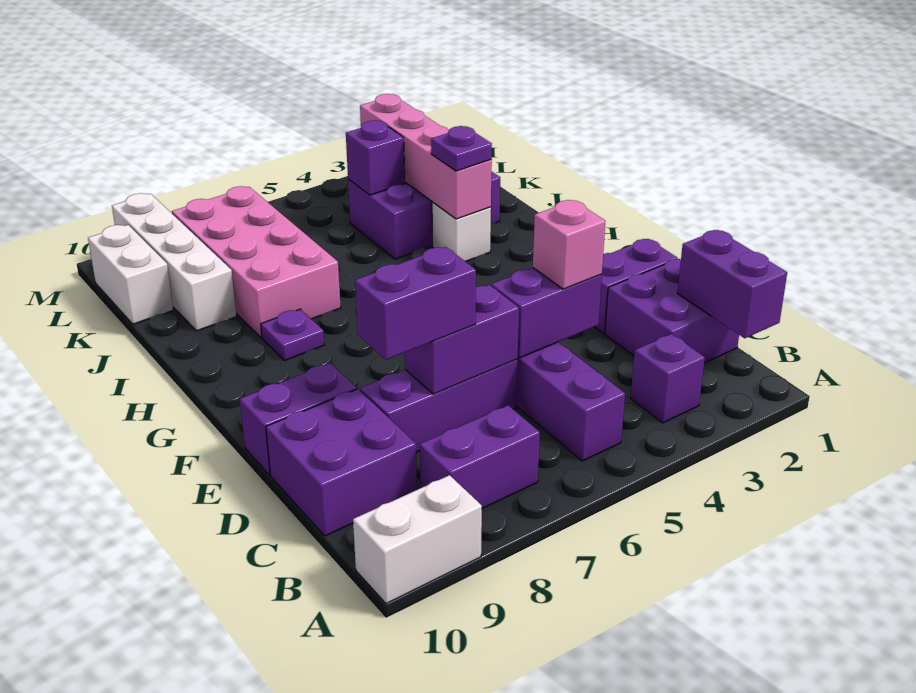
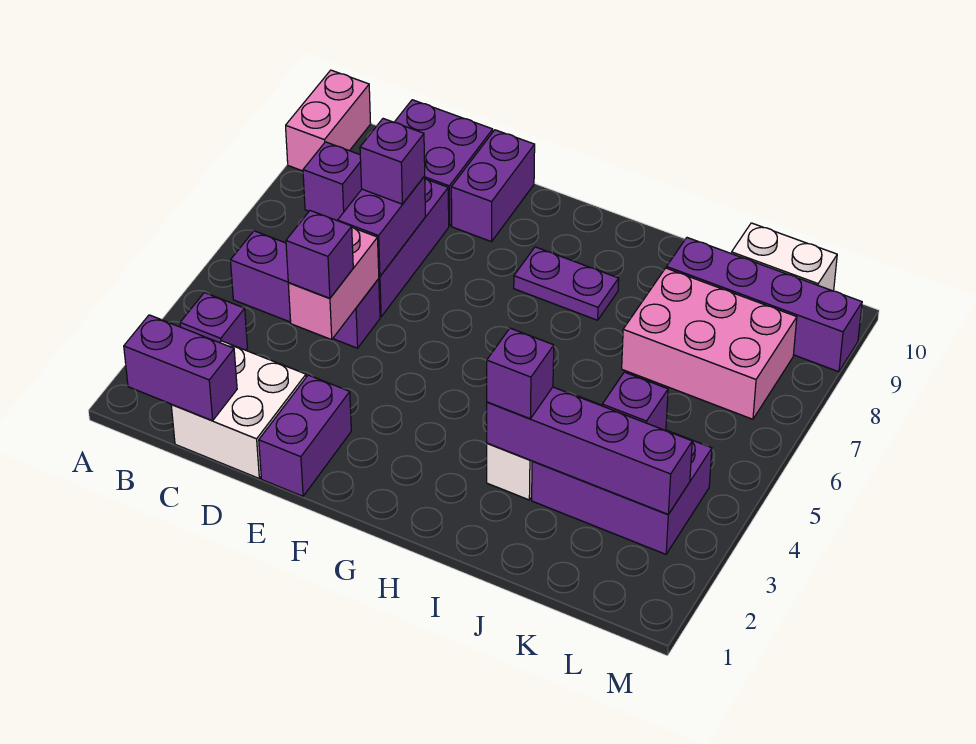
white 1x2 brick [353,475,482,604] -> pink 1x2 brick [286,70,371,171]
purple 1x2 brick [420,405,540,508] -> purple 1x1 brick [303,142,362,221]
purple 2x2 brick [605,259,739,363] -> white 2x2 brick [171,341,306,478]
purple 1x2 brick [491,268,602,358] -> pink 1x2 brick [288,228,379,340]
pink 1x1 brick [533,200,605,289] -> purple 1x1 brick [286,211,353,298]
purple 1x2 brick [355,247,476,360] -> purple 1x1 brick [360,119,425,204]
purple 1x1 plate [261,309,324,361] -> purple 1x2 plate [514,247,619,320]
pink 1x4 brick [360,94,492,219] -> purple 1x4 brick [487,387,692,514]
purple 1x1 plate [431,126,492,171] -> purple 1x1 brick [487,328,554,419]
pink 2x4 brick [172,186,341,338] -> pink 2x3 brick [622,268,797,419]
purple 2x3 brick [348,171,500,259] -> purple 2x3 brick turned to [532,396,712,554]
white 1x4 brick [112,193,236,331] -> purple 1x4 brick [666,238,862,372]

